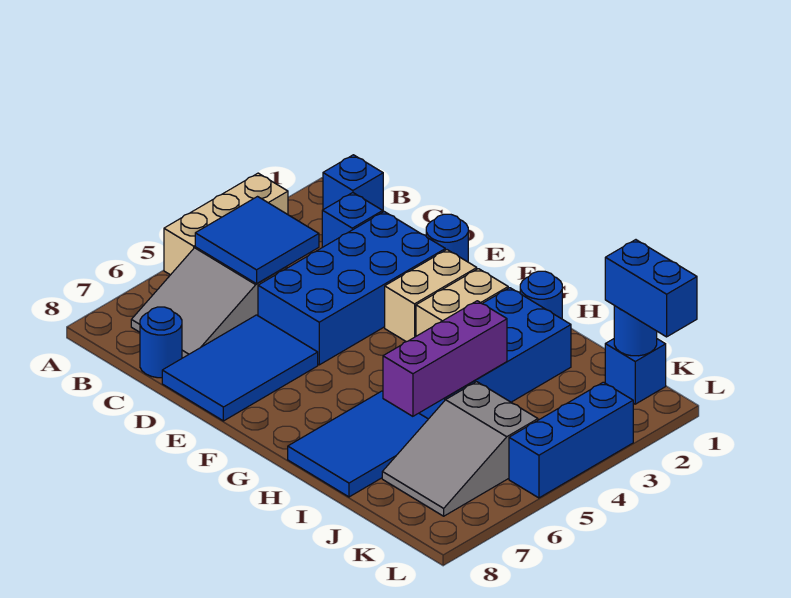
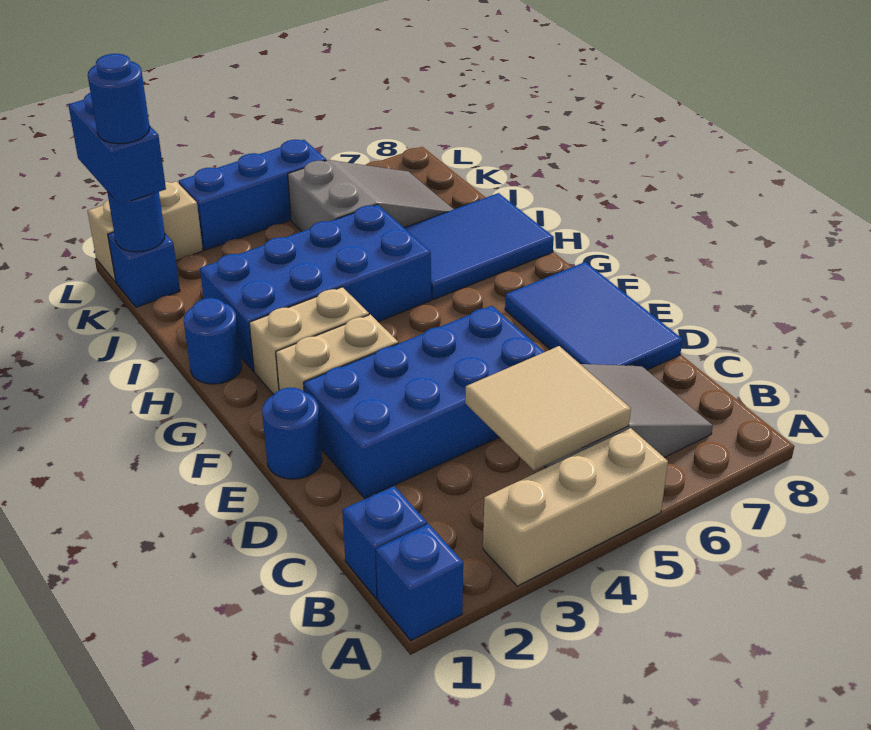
blue 2x2 tile [195,197,319,284] -> tan 2x2 tile [465,346,631,470]
blue 1x1 brick [322,193,383,247] -> blue 1x1 brick moved to [376,524,463,640]
blue 1x1 round brick [140,307,182,378] -> blue 1x1 round brick moved to [88,54,150,144]
blue 2x3 tile [162,315,318,421] -> blue 2x3 tile turned to [505,262,682,370]
purple 1x3 brick [383,301,507,416] -> none
none -> tan 1x2 brick [88,181,203,282]

